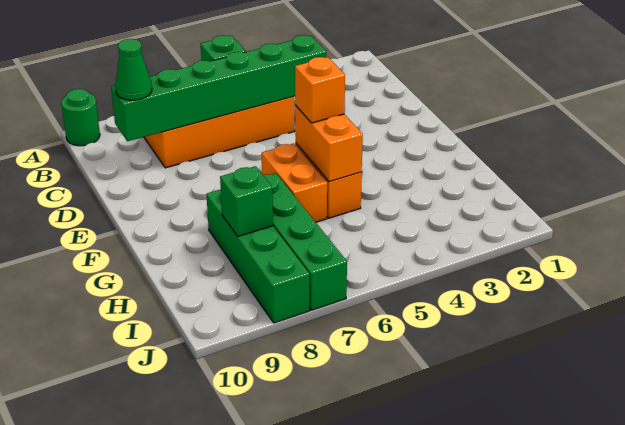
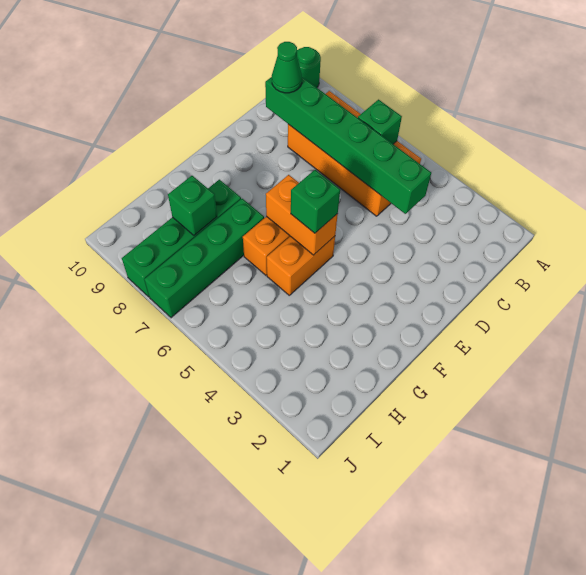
orange 1x2 brick [295,105,363,181] -> orange 1x2 brick turned to [266,175,338,255]
orange 1x1 brick [295,57,345,123] -> green 1x1 brick [291,170,340,233]

